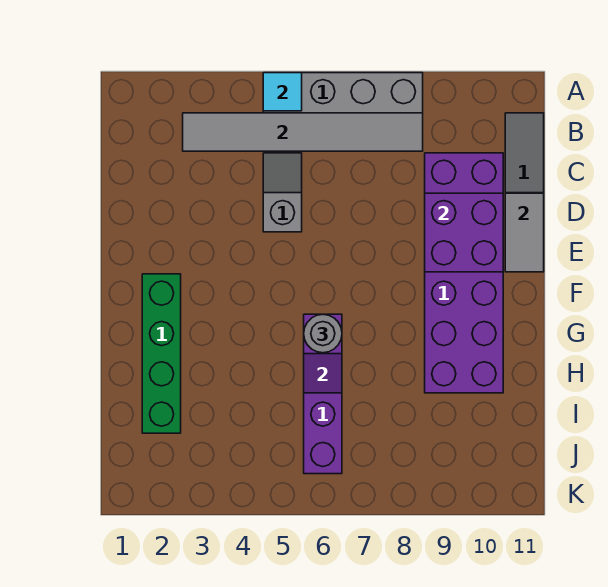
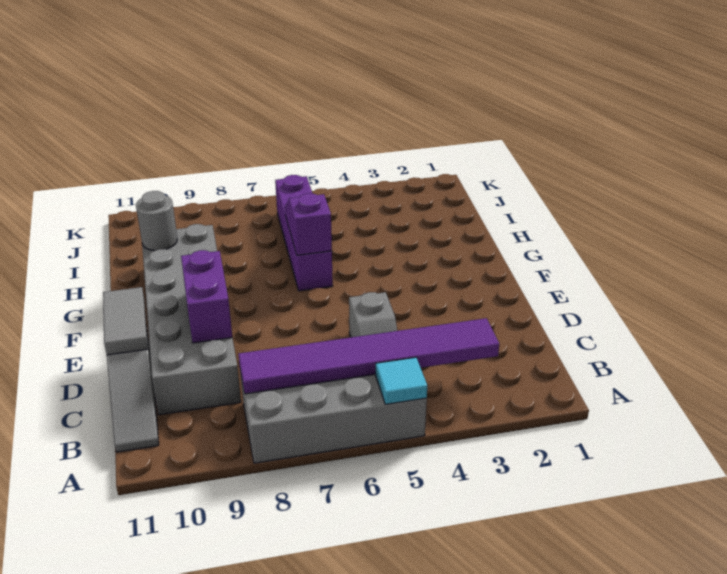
grey 1x6 tile [183,113,423,151] -> purple 1x6 tile [238,318,499,394]
purple 2x6 brick [425,153,503,393] -> grey 2x6 brick [142,224,241,415]
purple 2x2 brick [425,193,503,272] -> purple 1x2 brick [181,250,232,343]
green 1x4 brick [142,274,181,433] -> none
grey 1x1 round brick [304,314,342,353] -> grey 1x1 round brick moved to [136,191,177,251]

